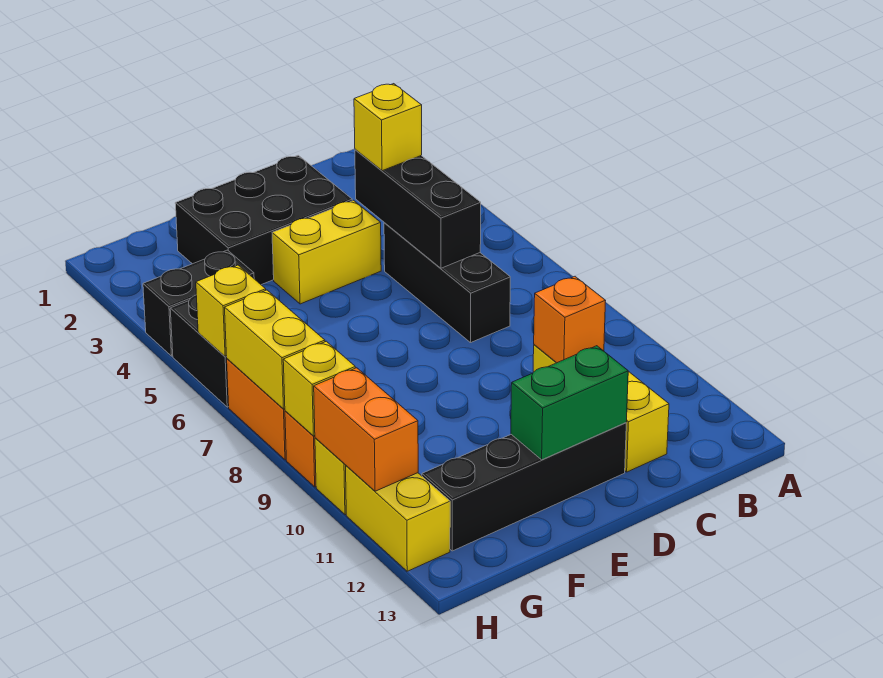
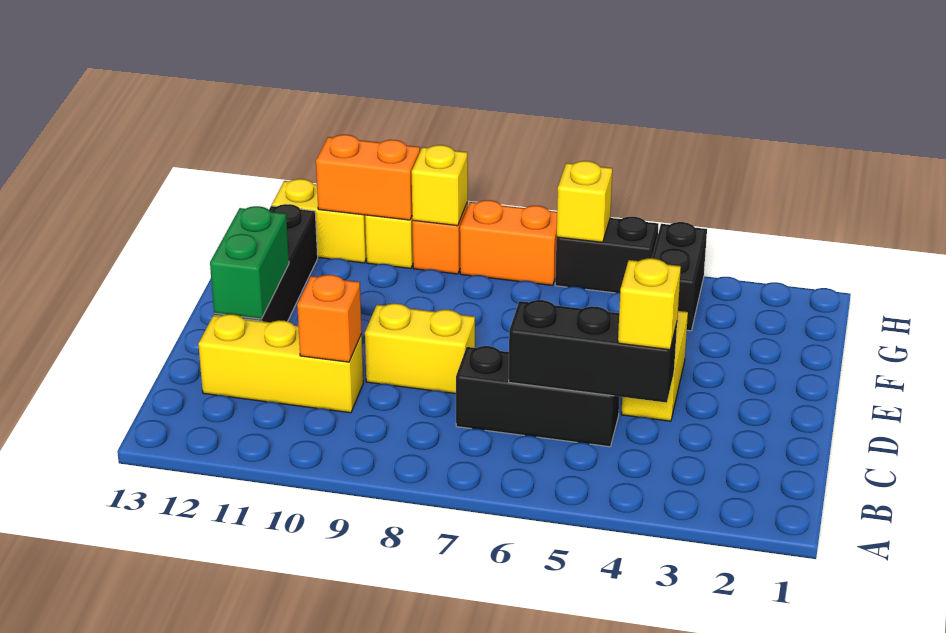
black 2x3 brick [175,155,352,285] -> none
yellow 1x2 brick [225,290,325,409] -> yellow 1x2 brick moved to [365,303,475,394]

